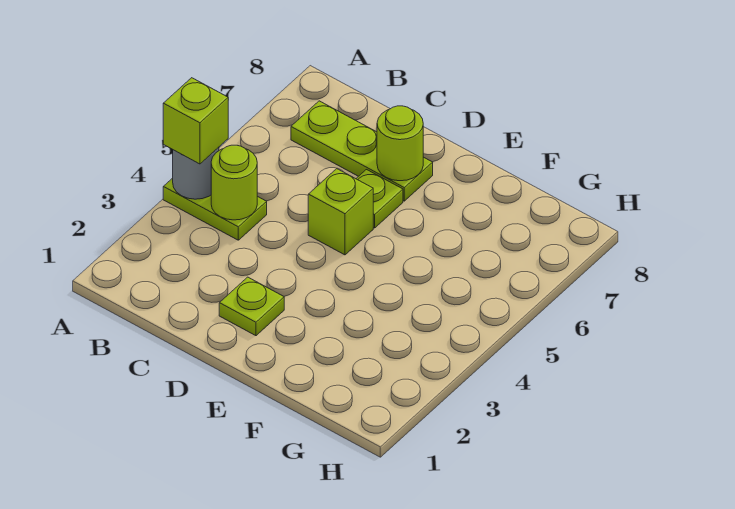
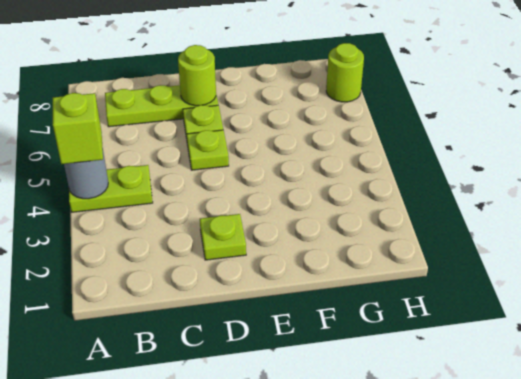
lime 1x1 round brick [211,145,257,220] -> lime 1x1 round brick moved to [326,43,364,102]
lime 1x1 brick [308,169,373,255] -> lime 1x1 plate [187,130,229,170]

